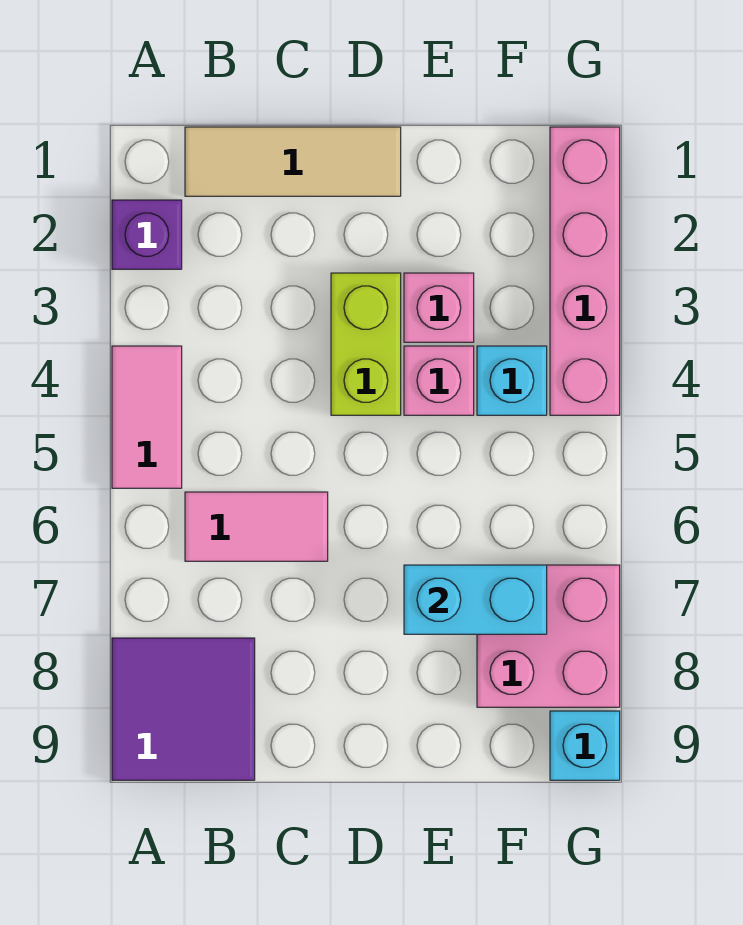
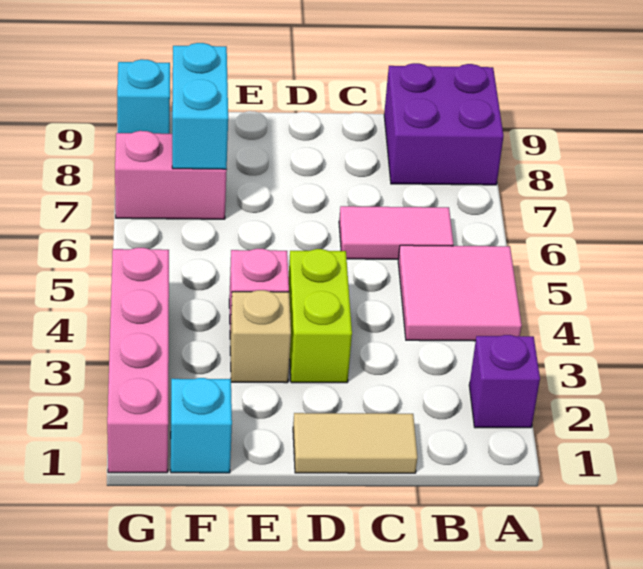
pink 1x2 tile [112,346,182,488] -> pink 2x2 tile [398,245,522,341]
purple 2x2 tile [112,638,255,780] -> purple 2x2 brick [384,63,504,185]
tan 1x3 tile [185,127,401,196] -> tan 1x2 tile [293,413,417,473]
pink 1x1 brick [404,273,474,342] -> tan 1x1 brick [230,290,291,383]
cyan 1x2 brick [404,565,547,634] -> cyan 1x2 brick turned to [172,43,228,169]
cyan 1x1 brick [477,346,547,415] -> cyan 1x1 brick moved to [171,378,232,473]
pink 2x2 brick [477,565,620,707] -> pink 1x2 brick [115,131,227,219]

